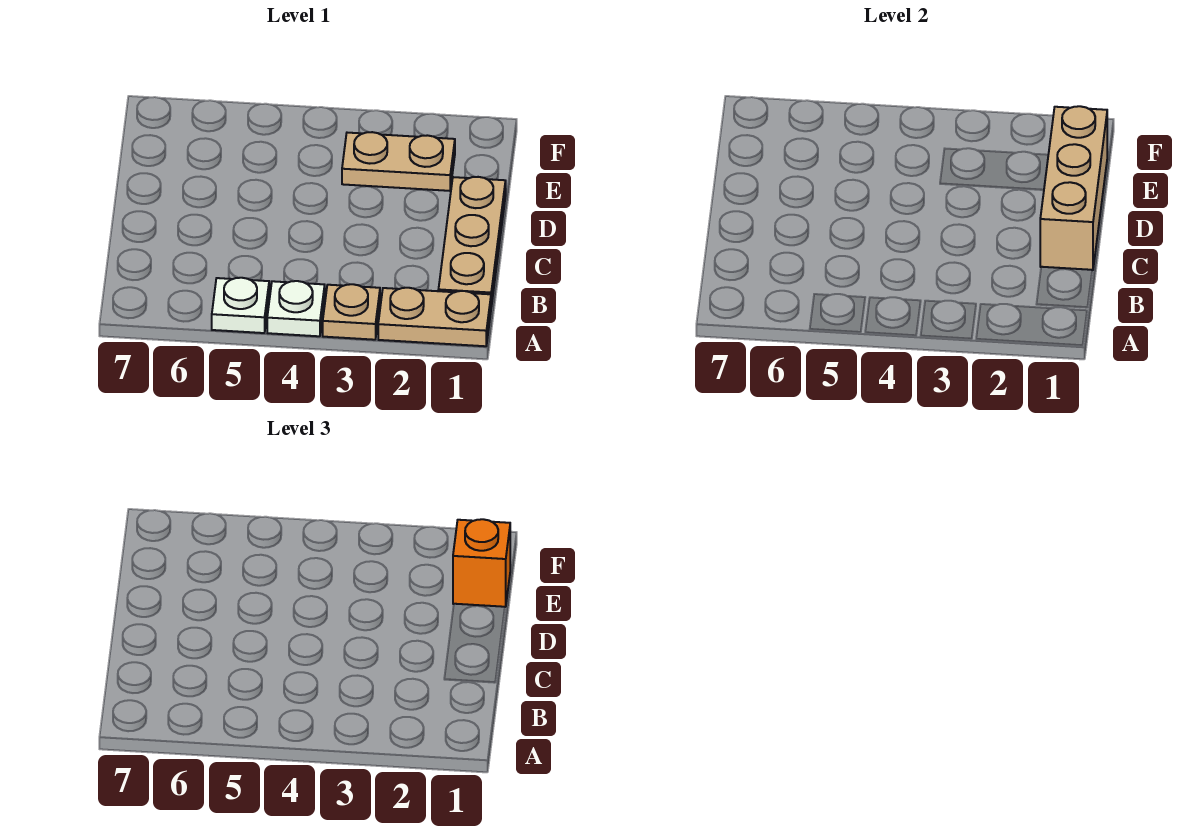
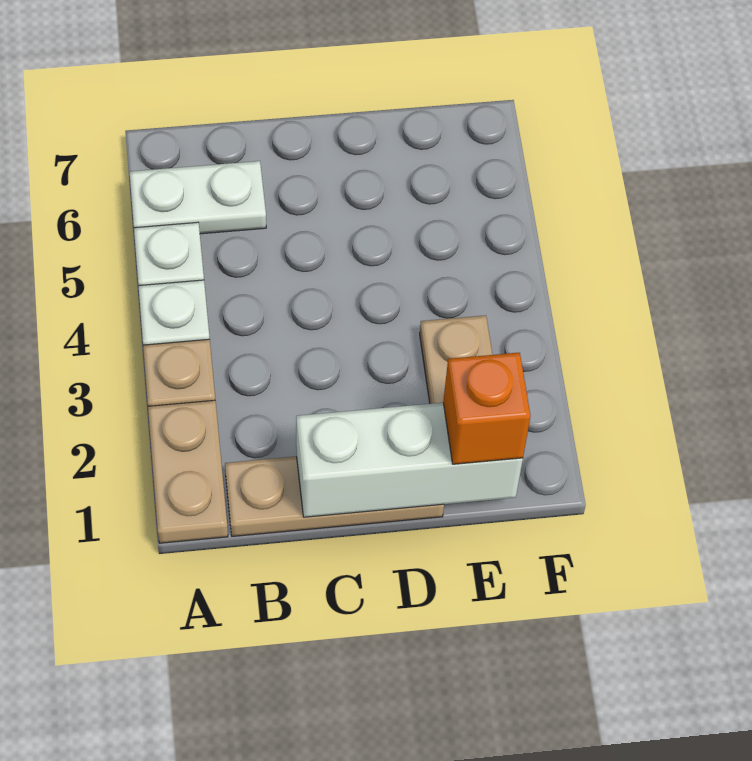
none -> white 1x2 plate [130,161,266,234]
tan 1x3 brick [1040,106,1107,270] -> white 1x3 brick [296,403,523,517]

